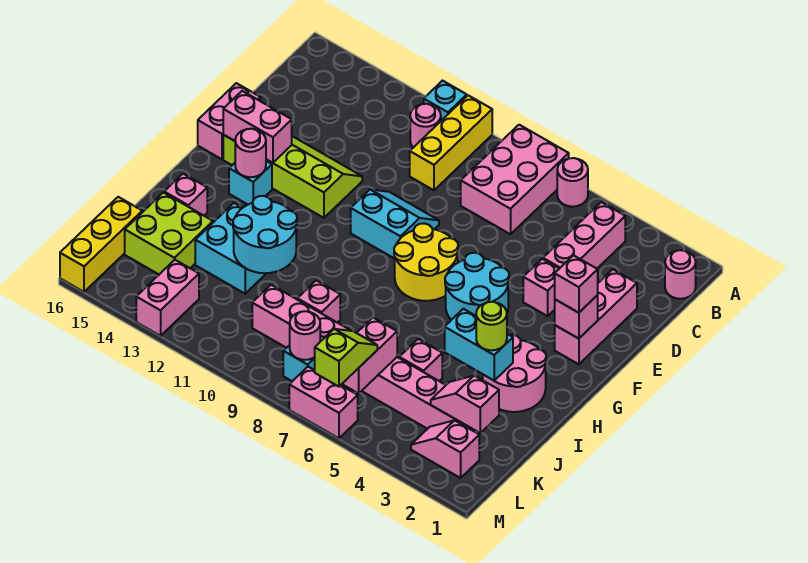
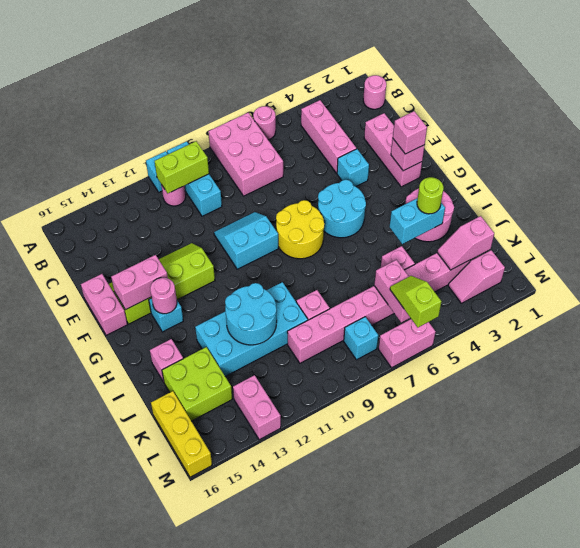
yellow 1x3 brick [410,95,492,190] -> cyan 1x3 brick [167,141,222,216]
none -> lime 1x2 brick [155,141,209,193]
pink 1x1 brick [523,259,559,316] -> cyan 1x1 brick [337,149,369,187]
cyan 2x2 brick [195,203,266,294] -> cyan 2x4 brick [195,282,308,376]
pink 1x1 round brick [290,311,320,360] -> none

